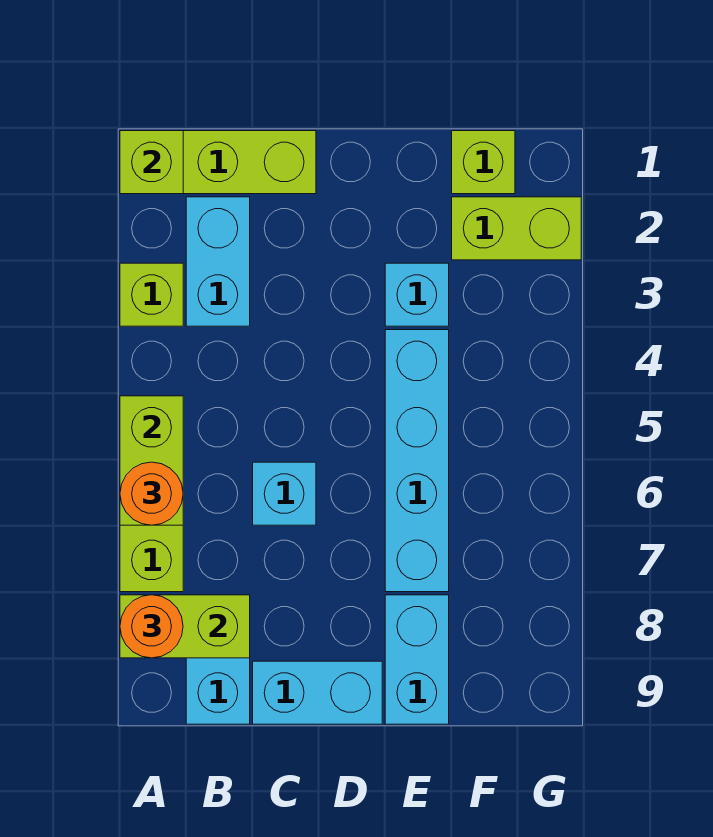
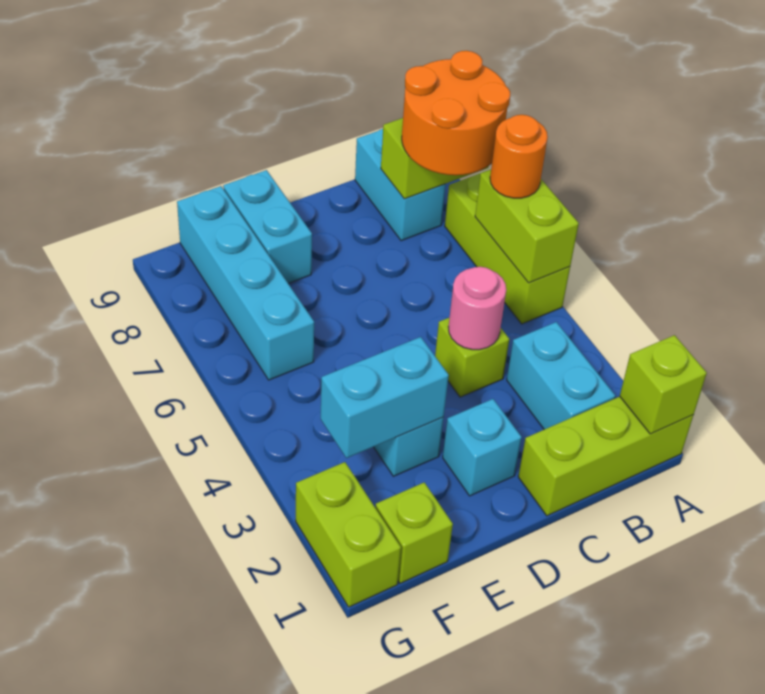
lime 1x1 brick [120,263,183,326] -> lime 1x1 brick moved to [435,318,509,397]
orange 1x1 round brick [120,595,183,658] -> orange 2x2 round brick [402,51,510,175]
none -> pink 1x1 round brick [448,267,506,350]
cyan 1x1 brick [253,462,316,525] -> cyan 1x1 brick moved to [443,399,522,496]
cyan 1x2 brick [253,661,382,724] -> cyan 1x2 brick moved to [321,337,449,458]
cyan 1x4 brick [385,330,449,592] -> cyan 1x4 brick moved to [177,186,314,380]
lime 1x2 brick [452,197,581,260] -> lime 1x2 brick turned to [296,462,401,607]

